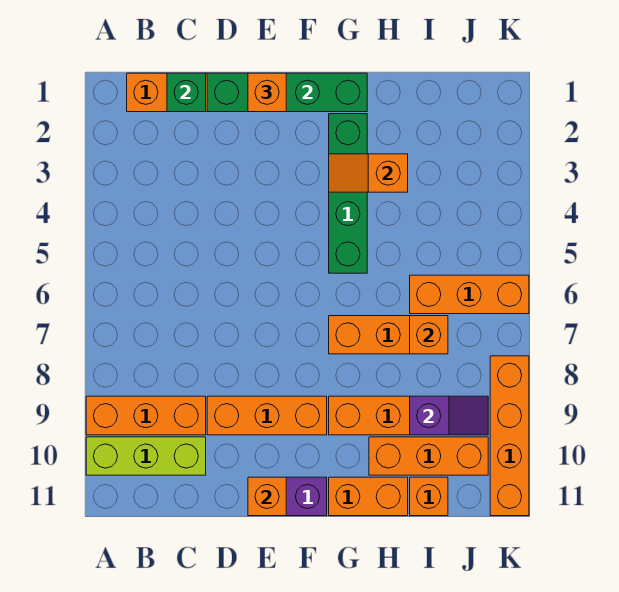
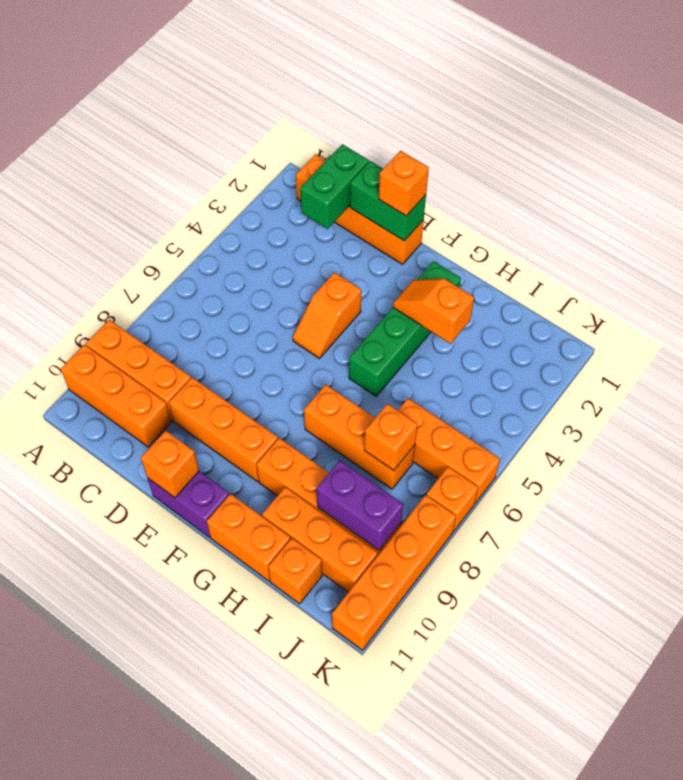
lime 1x3 brick [86,437,206,475] -> orange 1x3 brick [61,345,171,447]
green 1x1 brick [167,73,206,112] -> green 1x2 brick [300,144,369,229]
green 1x4 brick [207,73,367,112] -> green 1x2 brick [350,161,426,241]
none -> orange 1x2 slope [293,272,361,358]
purple 1x2 slope [410,396,488,435] -> purple 1x2 brick [317,461,403,550]
none -> orange 1x1 brick [427,467,478,532]

